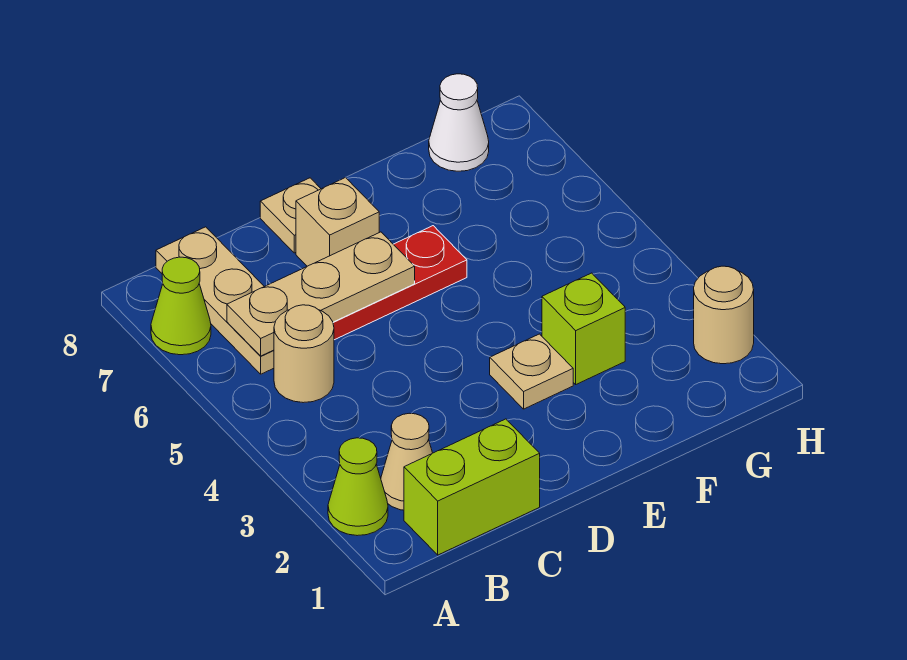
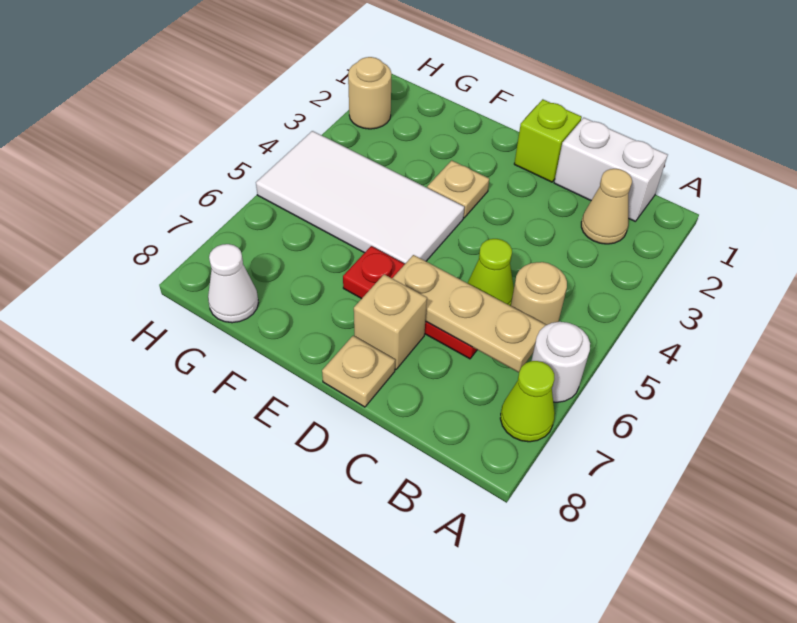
lime 1x1 cone [328,438,388,536] -> lime 1x1 cone moved to [468,239,514,306]
none -> white 1x1 round brick [531,322,590,402]
lime 1x2 brick [404,419,540,555] -> white 1x2 brick [554,118,668,221]
tan 1x3 plate [156,227,274,374] -> none
none -> white 2x4 tile [256,131,464,264]
lime 1x1 brick [542,273,625,384] -> lime 1x1 brick moved to [514,99,582,182]

